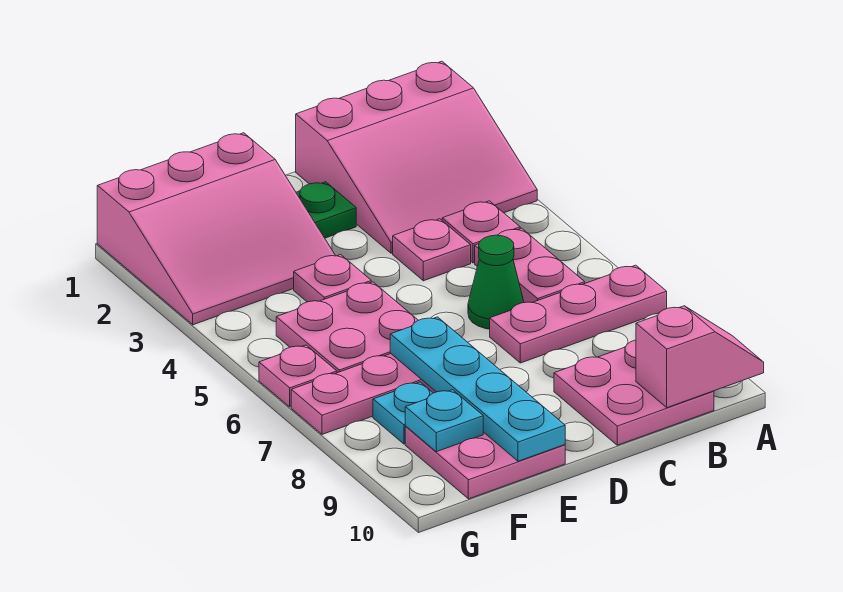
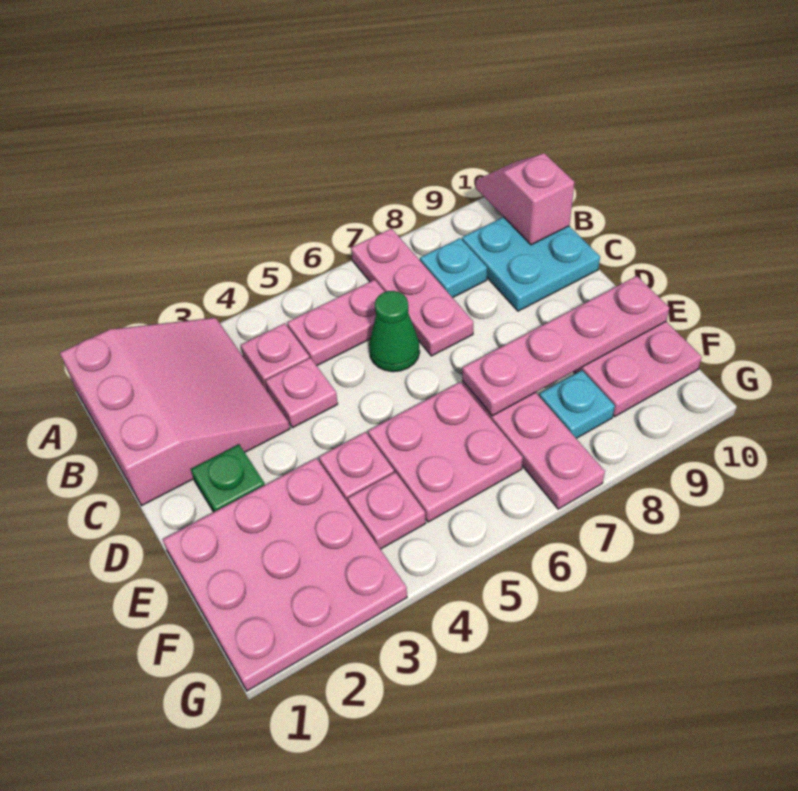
pink 2x2 plate [554,340,714,445] -> cyan 2x2 plate [462,217,600,311]
pink 3x3 slope [97,133,335,325] -> pink 3x3 plate [162,458,407,691]
cyan 1x4 plate [390,317,565,461] -> pink 1x4 plate [462,276,669,416]
cyan 1x1 plate [405,390,483,452] -> cyan 1x1 plate moved to [420,238,487,298]
pink 1x1 plate [259,345,337,407] -> pink 1x1 plate moved to [348,472,426,549]

